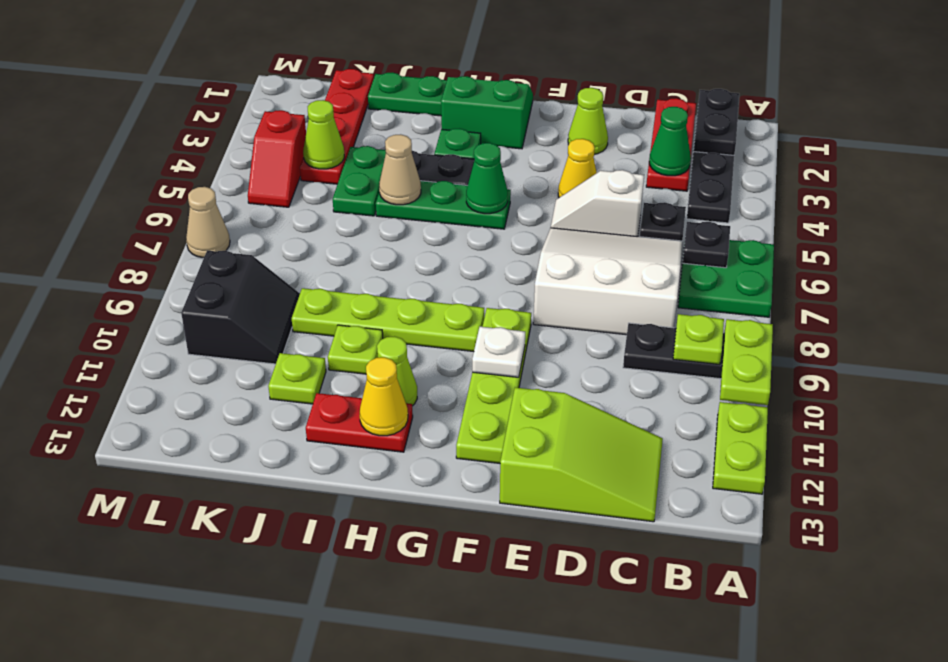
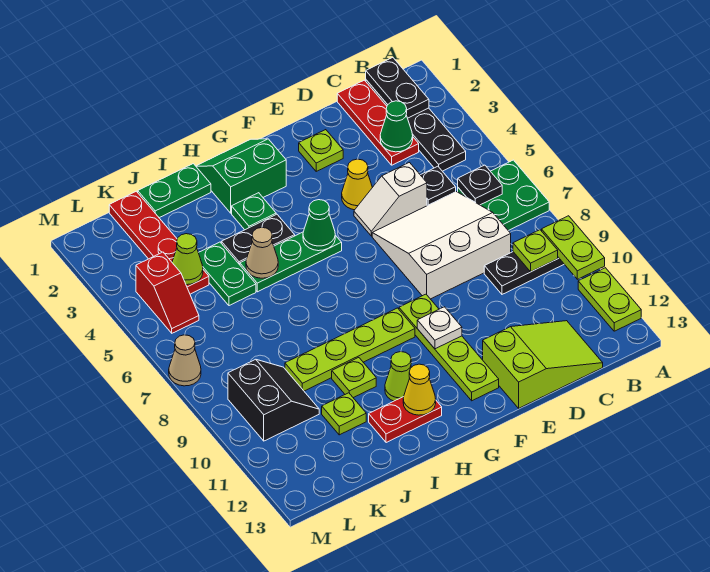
lime 1x1 cone [568,88,608,154] -> lime 1x1 plate [299,130,343,171]

